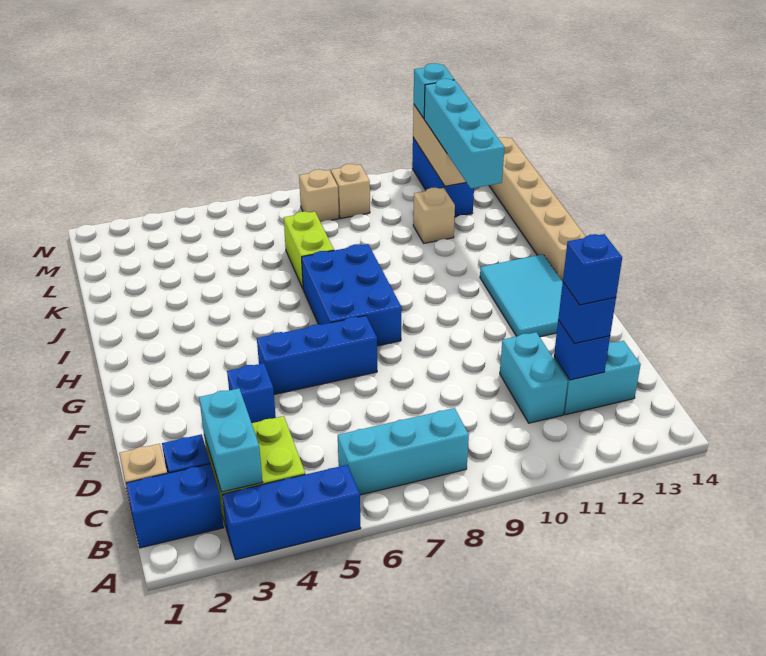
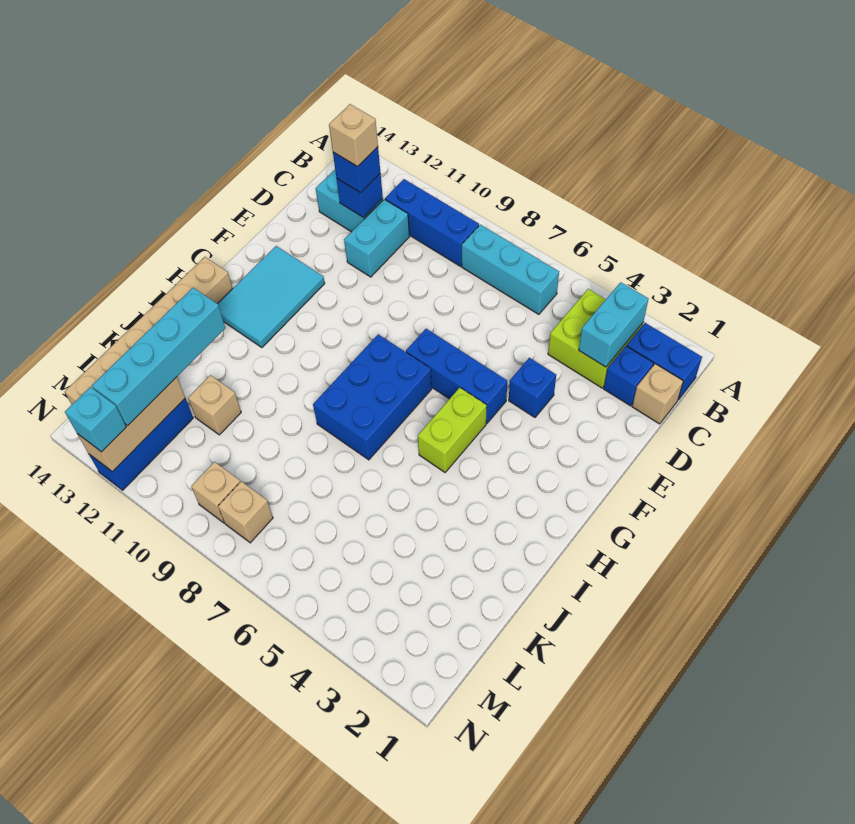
blue 1x3 brick [222,465,361,560] -> blue 1x3 brick moved to [385,179,479,266]
blue 1x1 brick [563,234,622,305] -> tan 1x1 brick [329,104,378,167]
lime 1x2 brick [284,212,334,288] -> lime 1x2 brick moved to [418,388,487,472]

